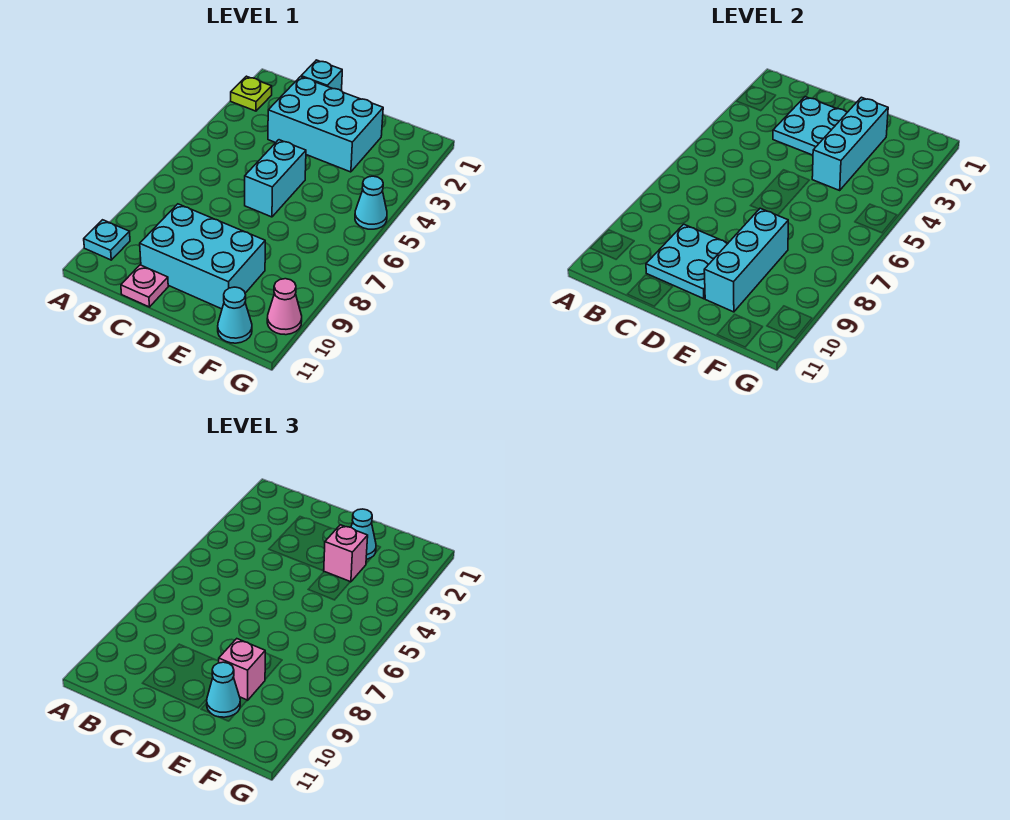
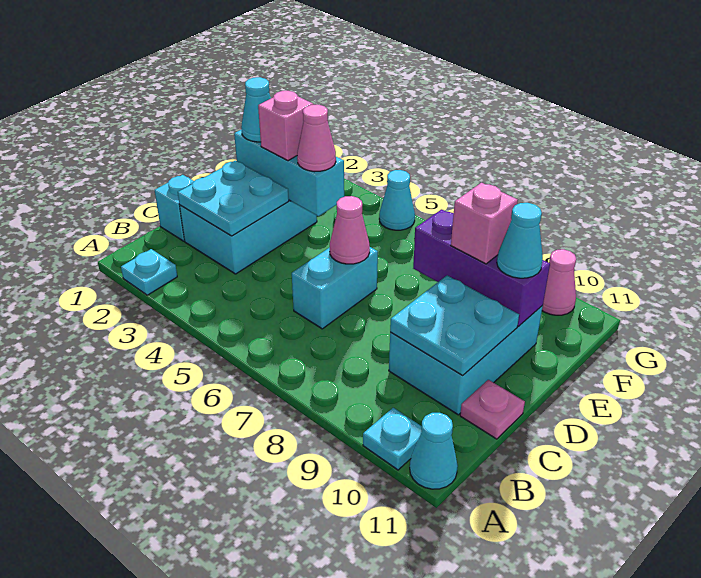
lime 1x1 plate [231,76,272,111] -> cyan 1x1 plate [121,249,177,295]
cyan 1x2 brick [245,140,306,217] -> cyan 1x2 brick turned to [292,247,378,329]
none -> pink 1x1 cone [330,196,370,264]
none -> pink 1x1 cone [297,105,336,172]
cyan 1x3 brick [704,208,788,312] -> purple 1x3 brick [413,209,550,326]
cyan 1x1 cone [218,287,252,343] -> cyan 1x1 cone moved to [410,413,458,489]

